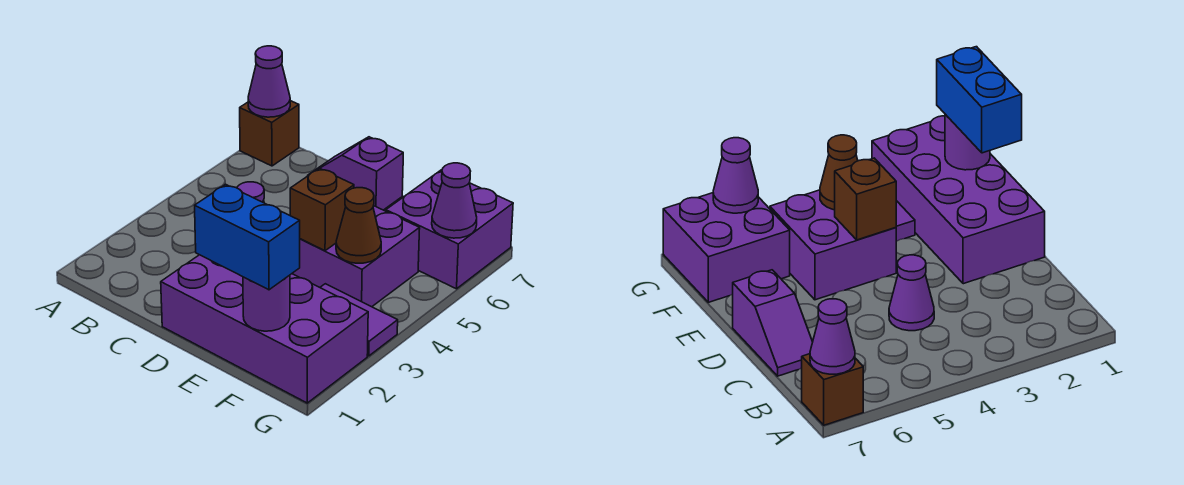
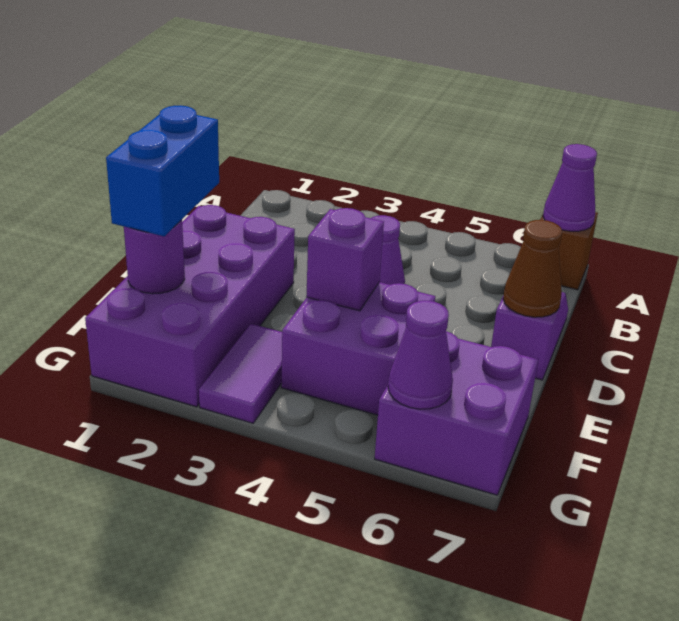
brown 1x1 brick [290,168,354,251] -> purple 1x1 brick [306,208,384,311]
brown 1x1 cone [336,188,381,263] -> brown 1x1 cone moved to [503,220,562,317]

